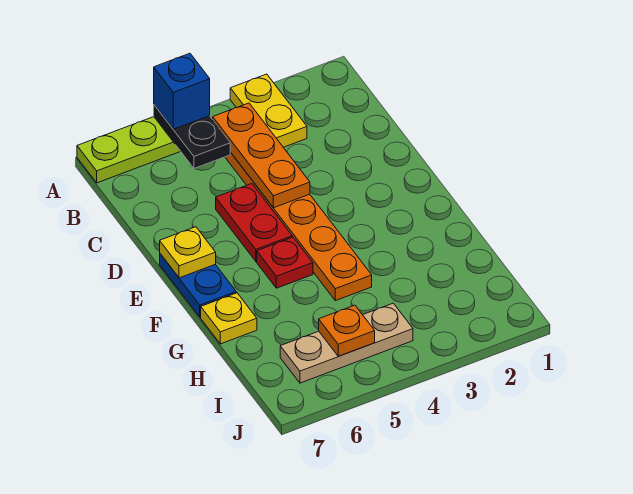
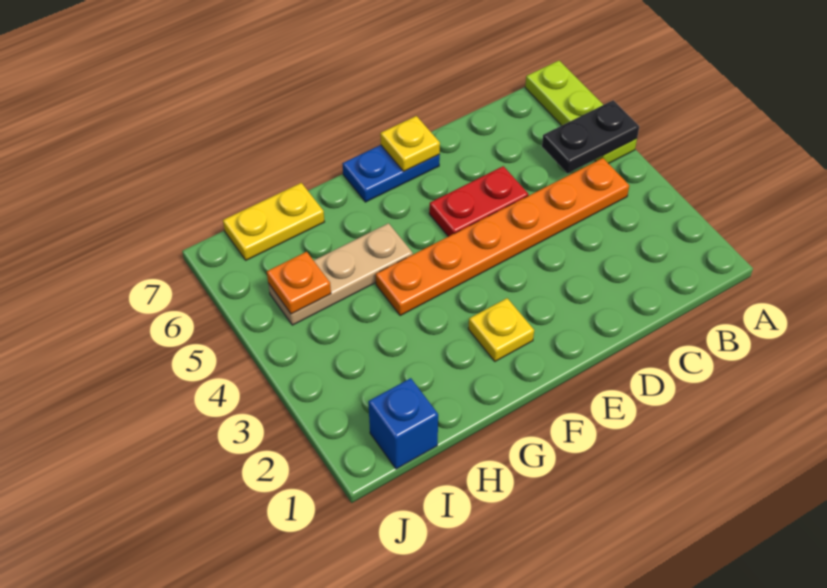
yellow 1x2 plate [230,74,307,147] -> yellow 1x2 plate moved to [223,183,324,260]
blue 1x1 brick [154,53,210,129] -> blue 1x1 brick moved to [368,378,438,469]
orange 1x3 plate [213,103,310,208] -> none
red 1x1 plate [257,237,313,288] -> none
yellow 1x1 plate [201,293,257,344] -> yellow 1x1 plate moved to [468,298,534,361]
tan 1x3 plate [280,303,413,383] -> tan 1x3 plate turned to [268,223,413,325]

